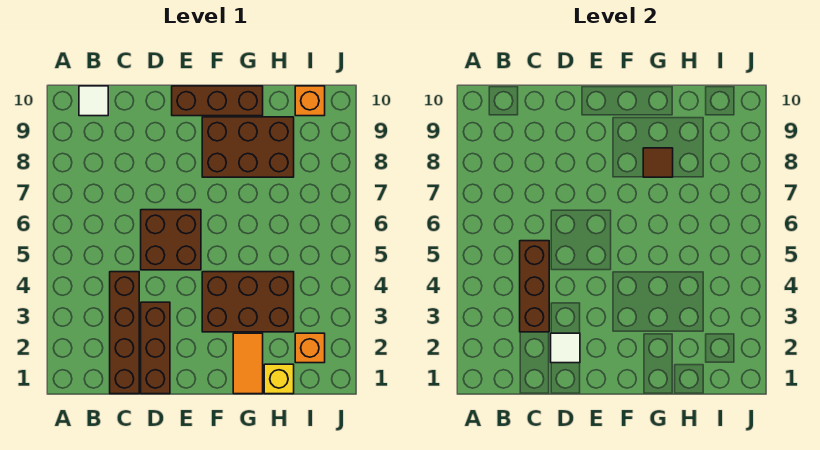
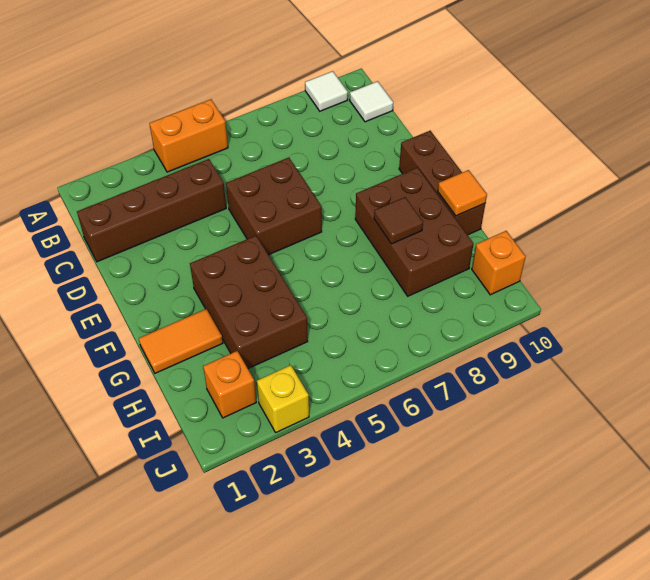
none -> orange 1x2 brick [149,99,228,172]
brown 1x3 brick [520,241,549,332] -> none
brown 1x3 brick [141,302,170,394] -> none
white 1x1 tile [551,333,580,363] -> white 1x1 tile moved to [305,71,348,111]
none -> orange 1x1 tile [438,170,487,216]
yellow 1x1 brick [264,364,294,394] -> yellow 1x1 brick moved to [257,365,309,432]

